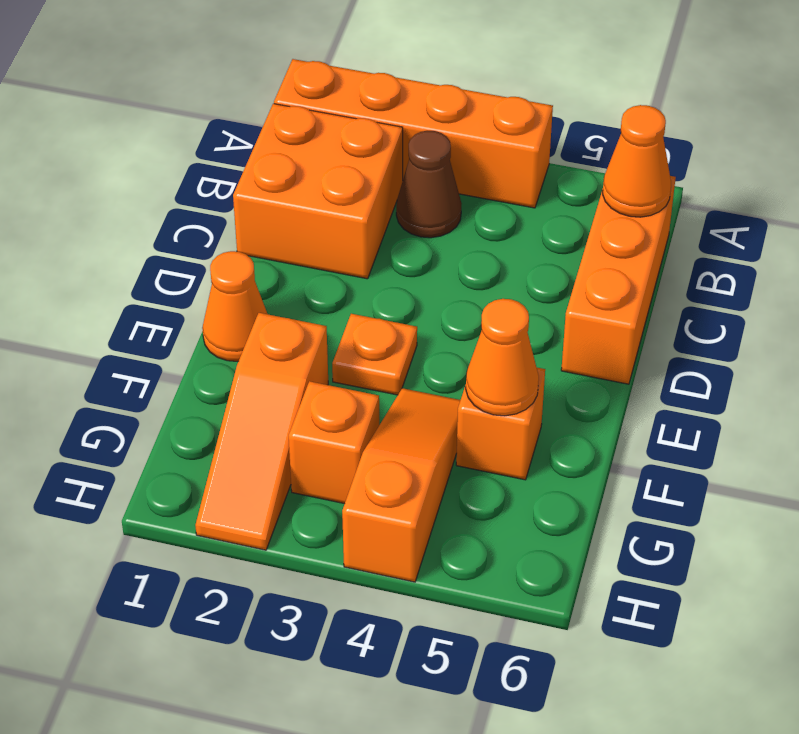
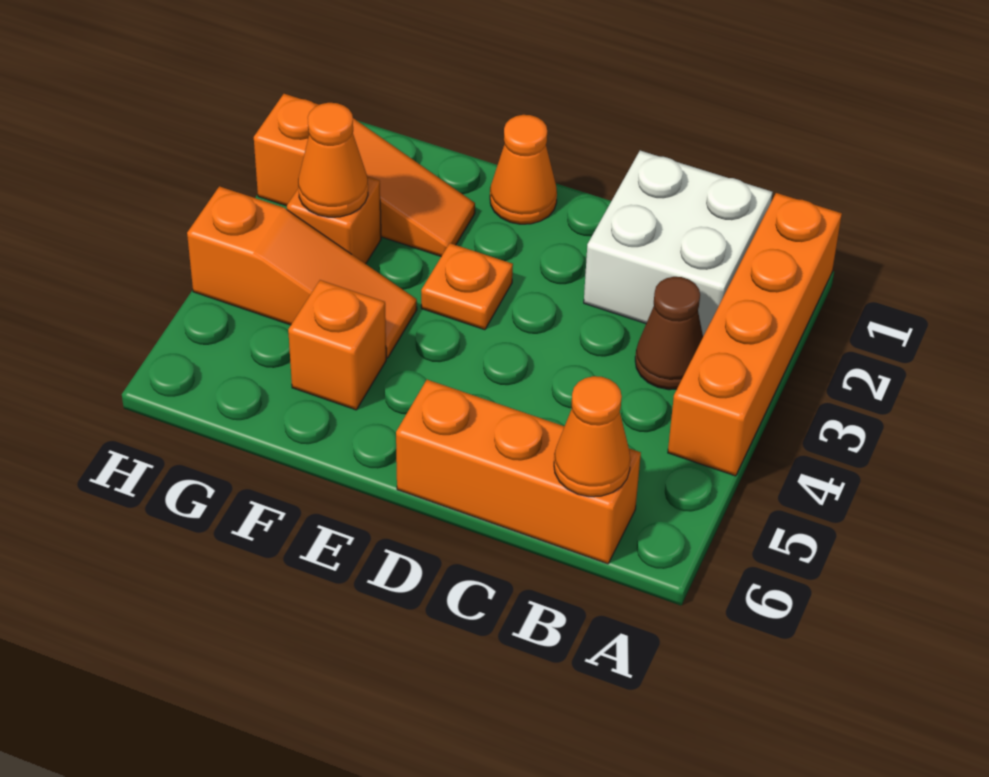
orange 2x2 brick [233,104,403,279] -> white 2x2 brick [584,151,773,336]
orange 1x3 slope [195,313,328,550] -> orange 1x3 slope turned to [254,94,475,256]
orange 1x1 cone [466,299,539,416] -> orange 1x1 cone moved to [298,103,368,217]

